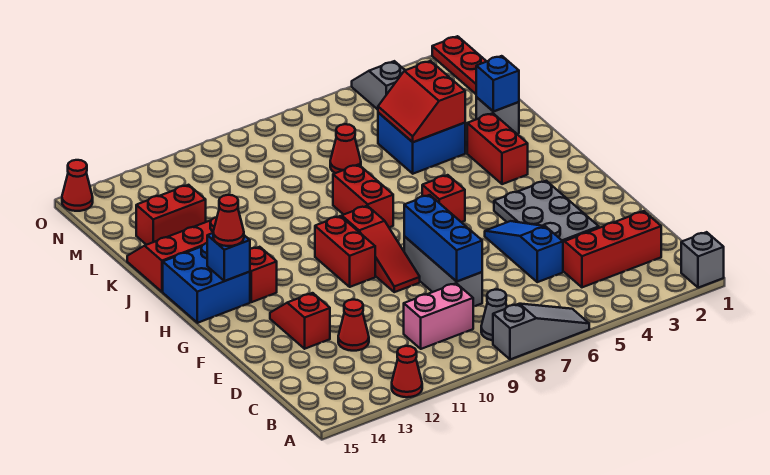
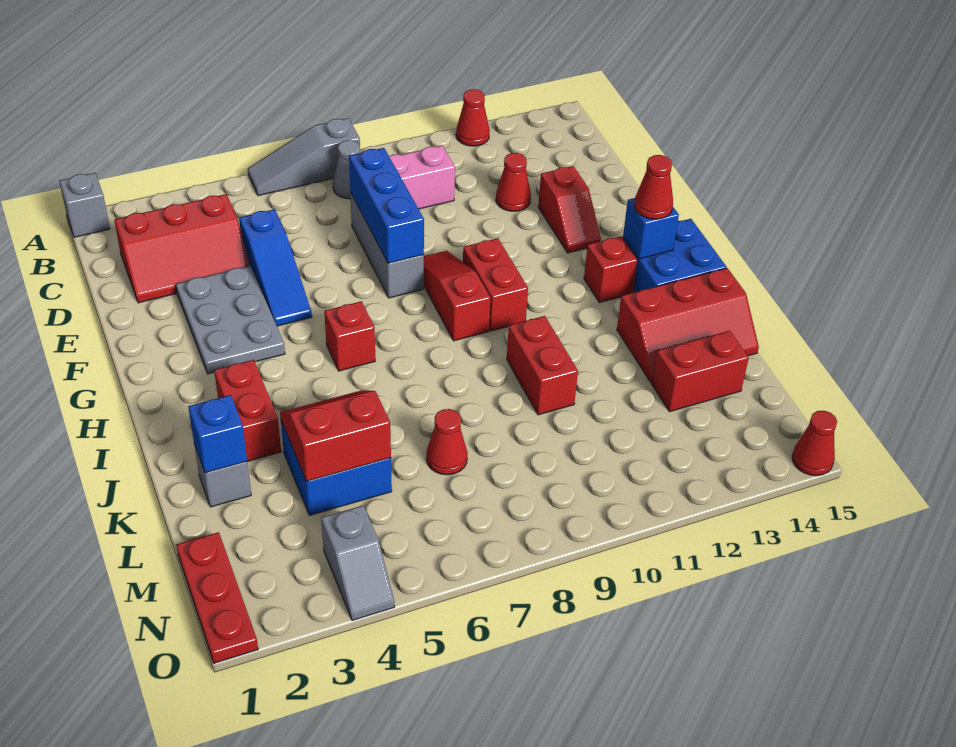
red 1x2 brick [333,165,393,227] -> red 1x2 brick moved to [507,316,578,415]
red 2x2 slope [378,61,465,142] -> red 2x2 slope turned to [280,390,391,481]

